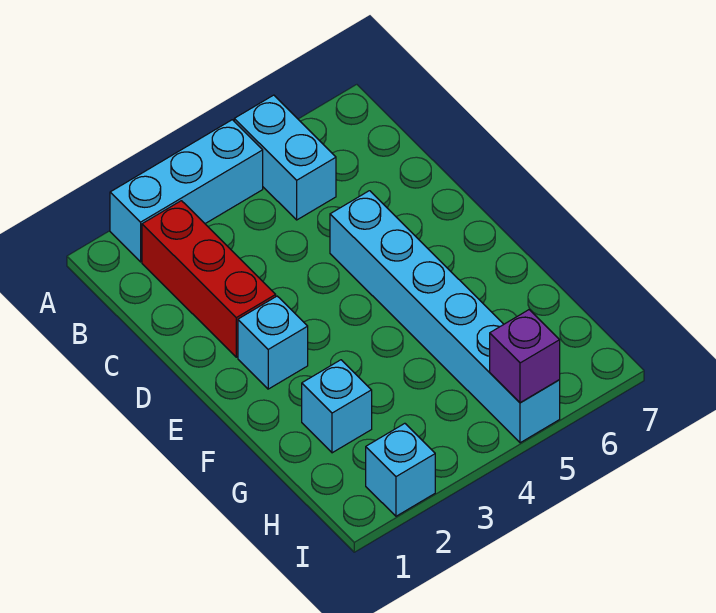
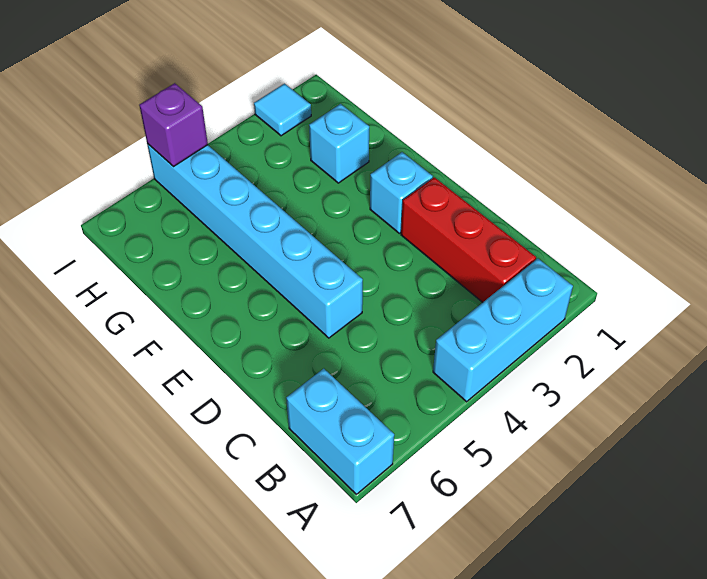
cyan 1x2 brick [234,95,336,220] -> cyan 1x2 brick moved to [286,369,394,494]
cyan 1x1 brick [366,423,435,516] -> cyan 1x1 tile [254,84,311,136]

